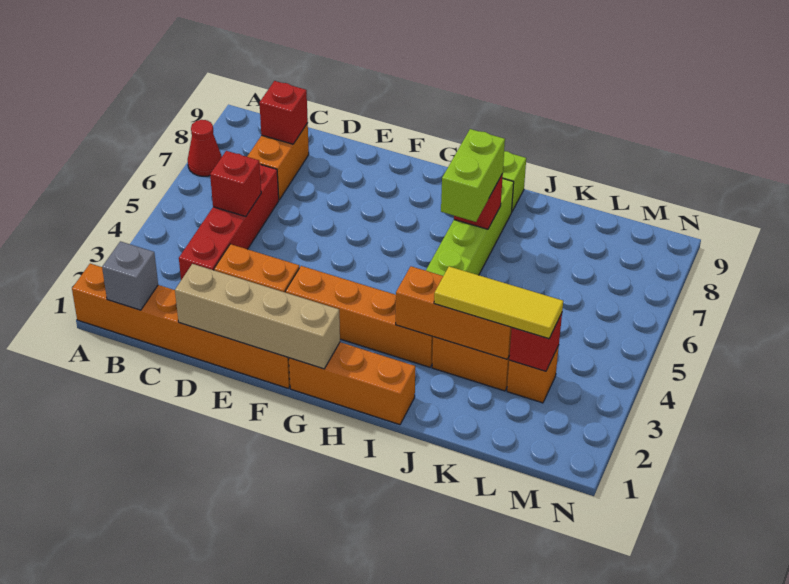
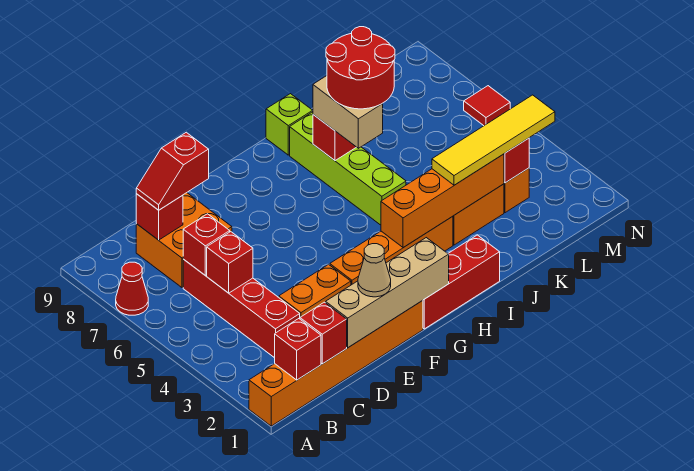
grey 1x1 brick [102,241,158,310] -> red 1x1 brick [275,319,321,380]
none -> red 1x1 brick [300,302,347,364]
none -> red 1x1 brick [183,214,230,275]
orange 1x2 brick [247,123,309,200] -> orange 2x2 brick [136,193,232,288]
none -> red 1x2 slope [136,132,209,210]
none -> tan 1x1 cone [358,244,391,297]
orange 1x3 brick [289,342,415,425] -> red 1x3 brick [423,235,500,329]
orange 1x3 brick [396,266,512,359] -> orange 1x4 brick [381,154,504,248]
lime 1x2 brick [441,129,505,222] -> tan 1x2 brick [313,76,383,148]
none -> red 2x2 round brick [326,27,395,109]
yellow 1x3 tile [434,266,563,339] -> yellow 1x4 tile [432,95,555,185]
none -> red 1x1 tile [464,86,510,126]

